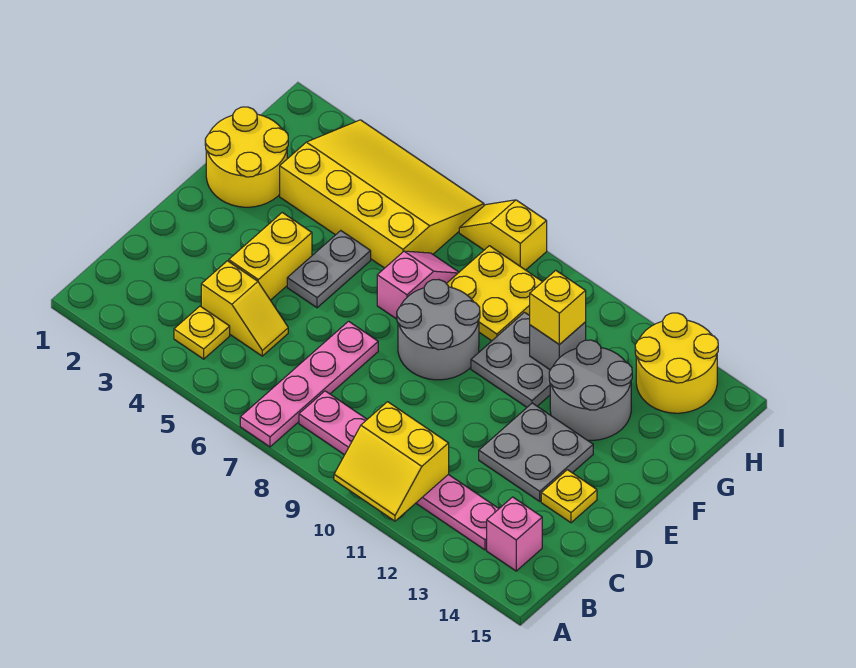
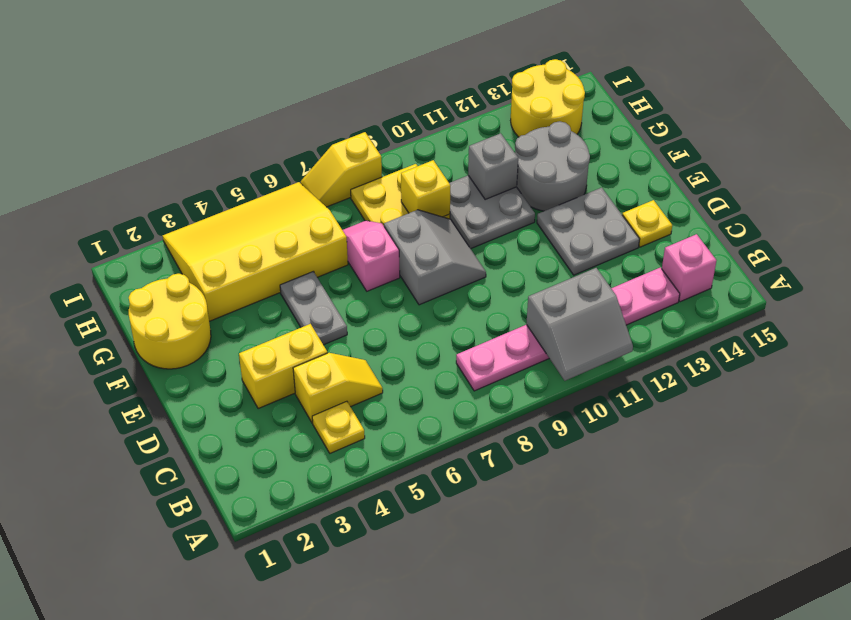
pink 1x4 plate [240,321,378,447] -> none
yellow 2x2 slope [334,402,449,521] -> grey 2x2 slope [526,268,633,381]
yellow 1x2 brick [229,213,312,300] -> yellow 1x2 brick turned to [239,324,327,409]
grey 2x2 round brick [397,279,480,380] -> grey 2x2 slope [384,210,486,305]
yellow 1x1 brick [530,270,586,345] -> yellow 1x1 brick moved to [401,160,450,217]

